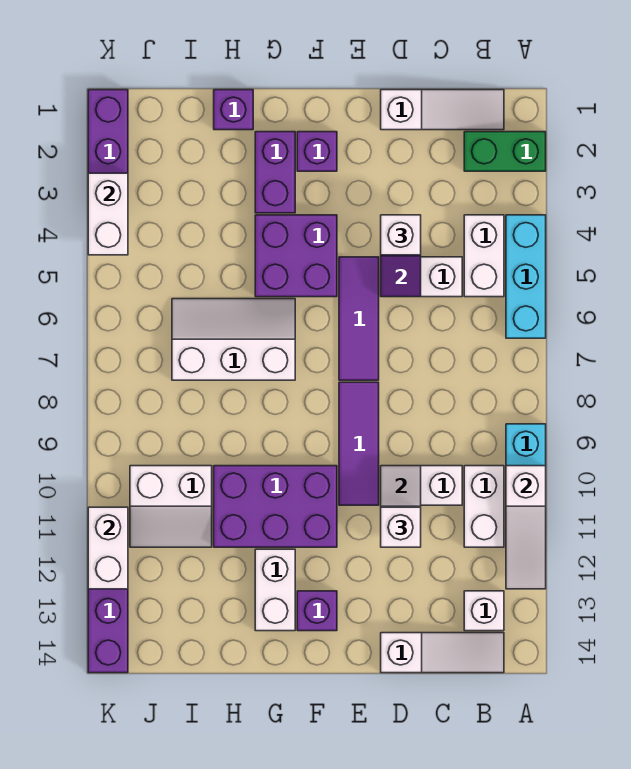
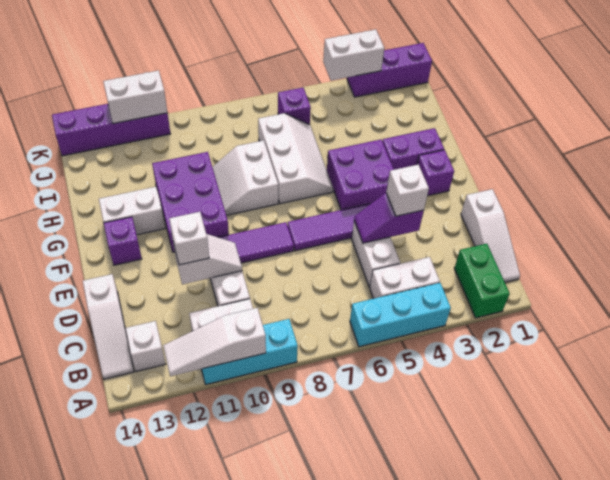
purple 1x1 brick [214,90,253,130] -> purple 1x1 brick moved to [278,88,311,125]
white 2x2 slope [130,466,212,547] -> white 2x2 slope moved to [212,140,278,215]

